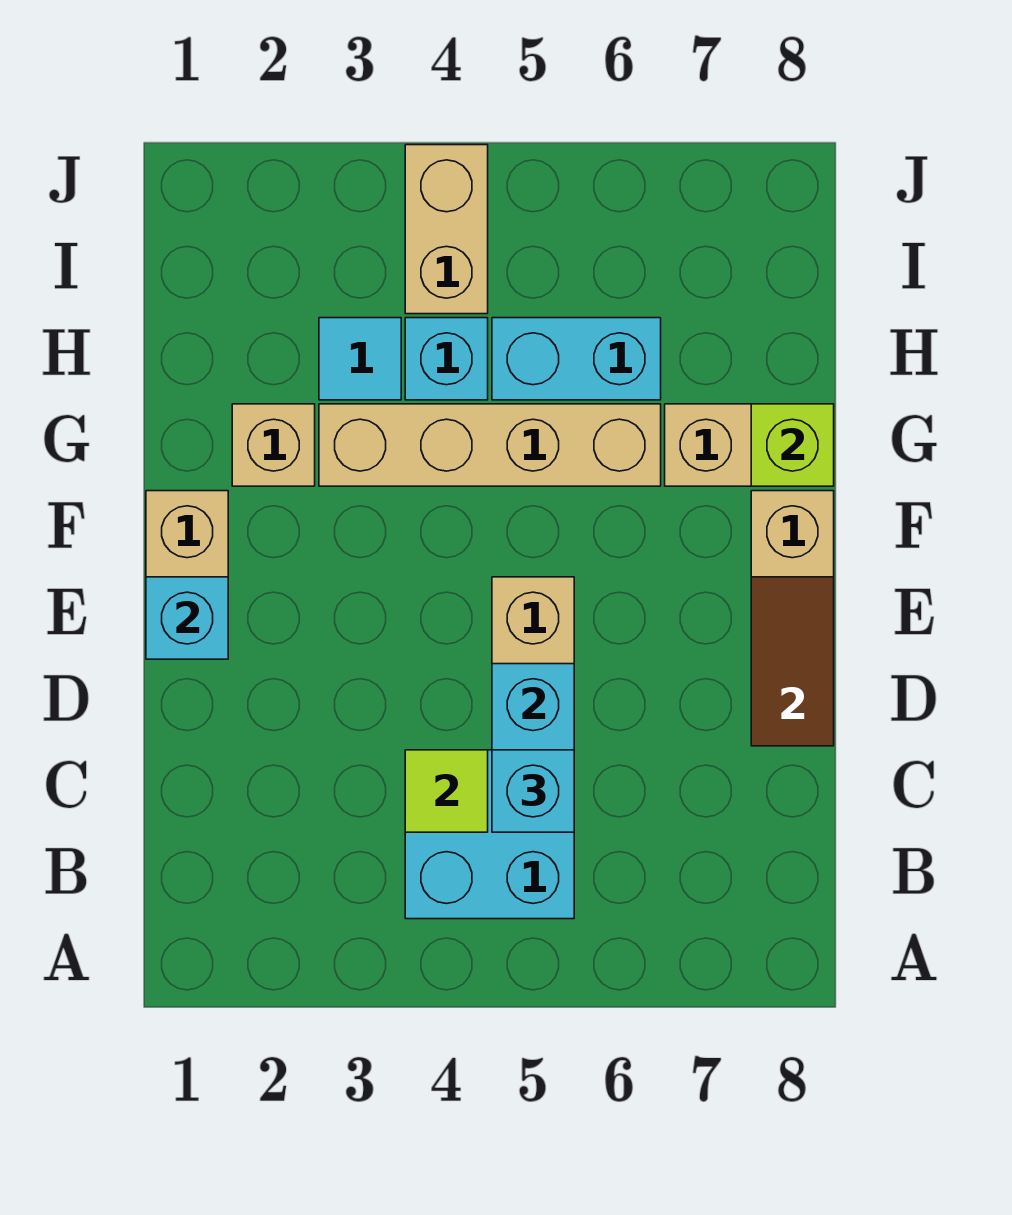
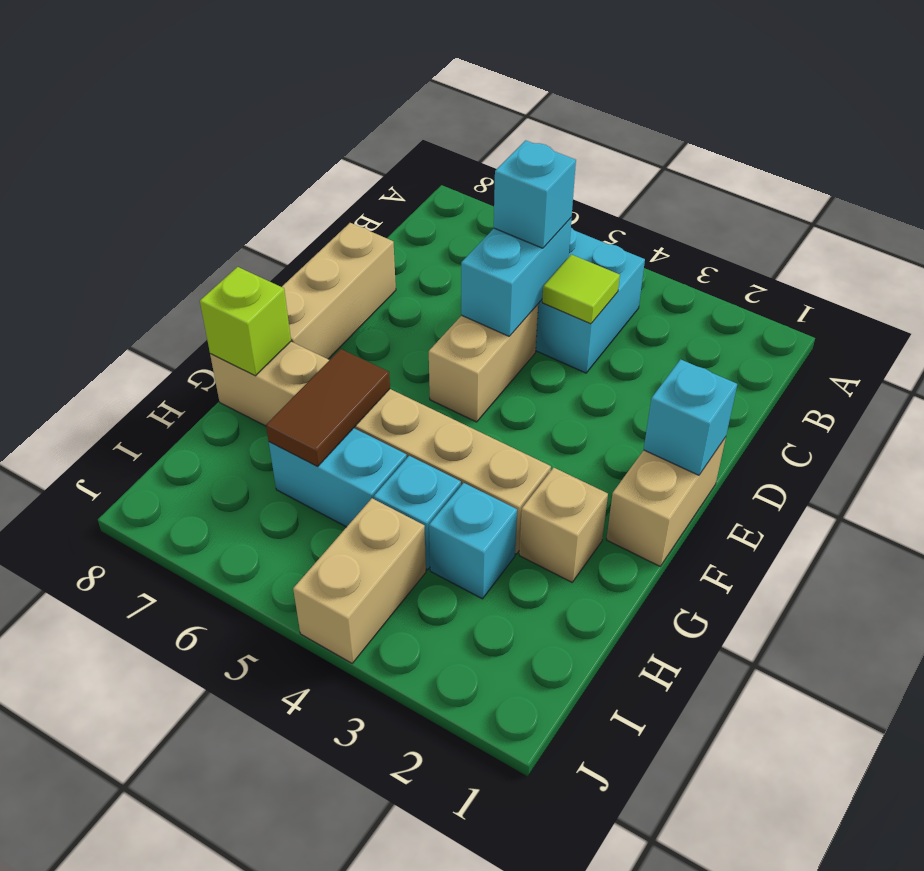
brown 1x2 tile [751,577,834,746] -> brown 1x2 tile moved to [266,349,390,466]
cyan 1x1 tile [319,318,401,400] -> cyan 1x1 brick [429,483,517,599]

